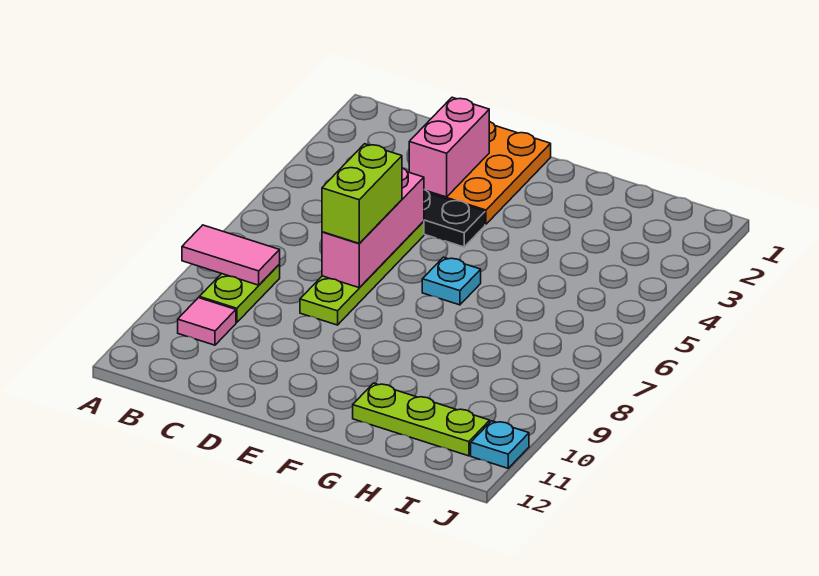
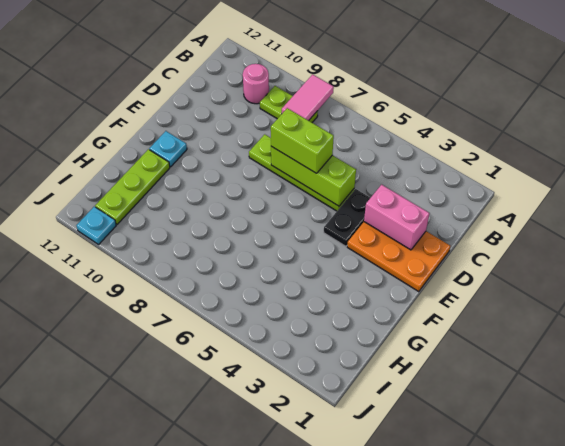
pink 1x1 tile [178,298,236,345] -> pink 1x1 round brick [243,64,269,104]
pink 1x3 brick [322,168,424,288] -> lime 1x3 brick [271,146,356,206]
cyan 1x1 plate [422,257,481,305] -> cyan 1x1 plate moved to [149,131,187,167]

